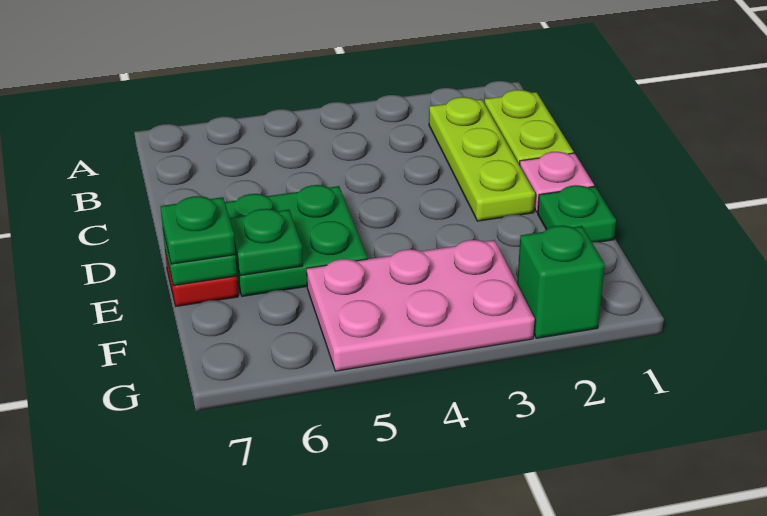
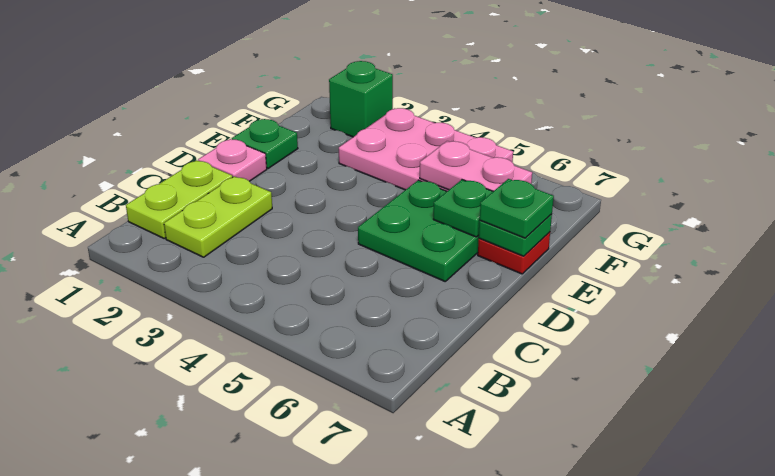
lime 1x3 plate [429,97,535,221] -> lime 1x2 plate [164,176,272,257]
none -> pink 1x2 plate [420,141,532,191]

